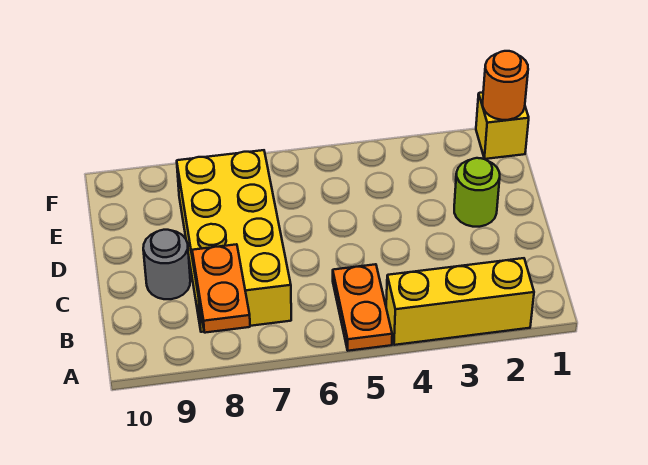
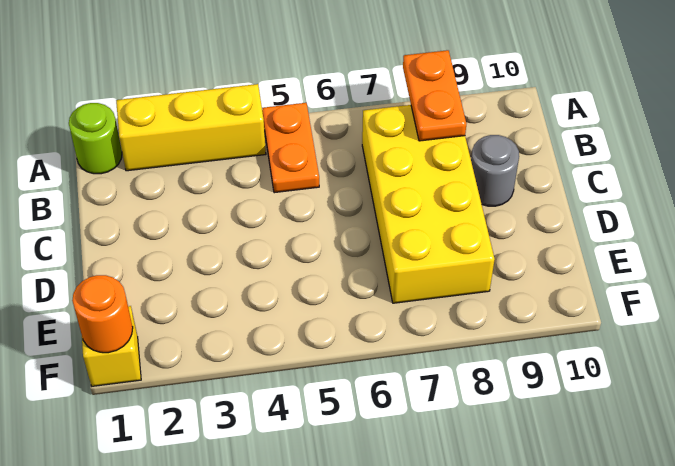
lime 1x1 round brick [454,158,500,227] -> lime 1x1 round brick moved to [69,103,122,174]

